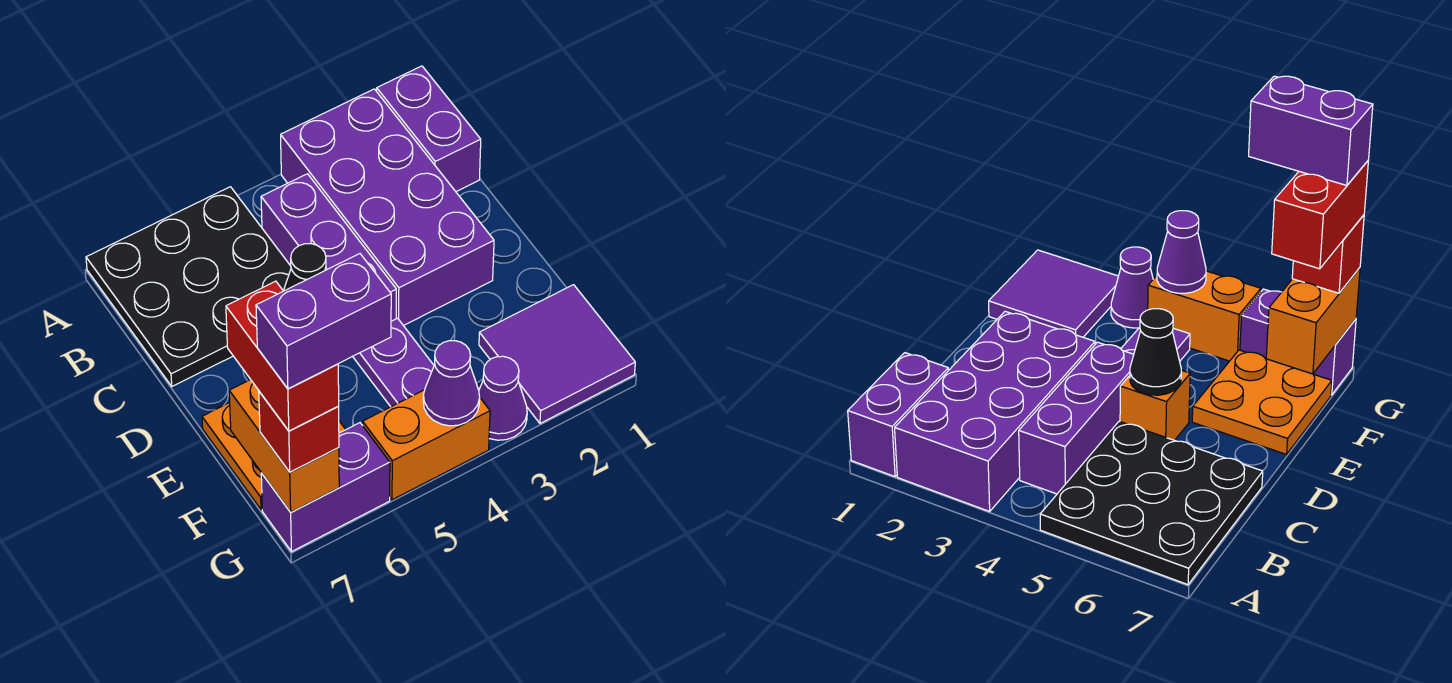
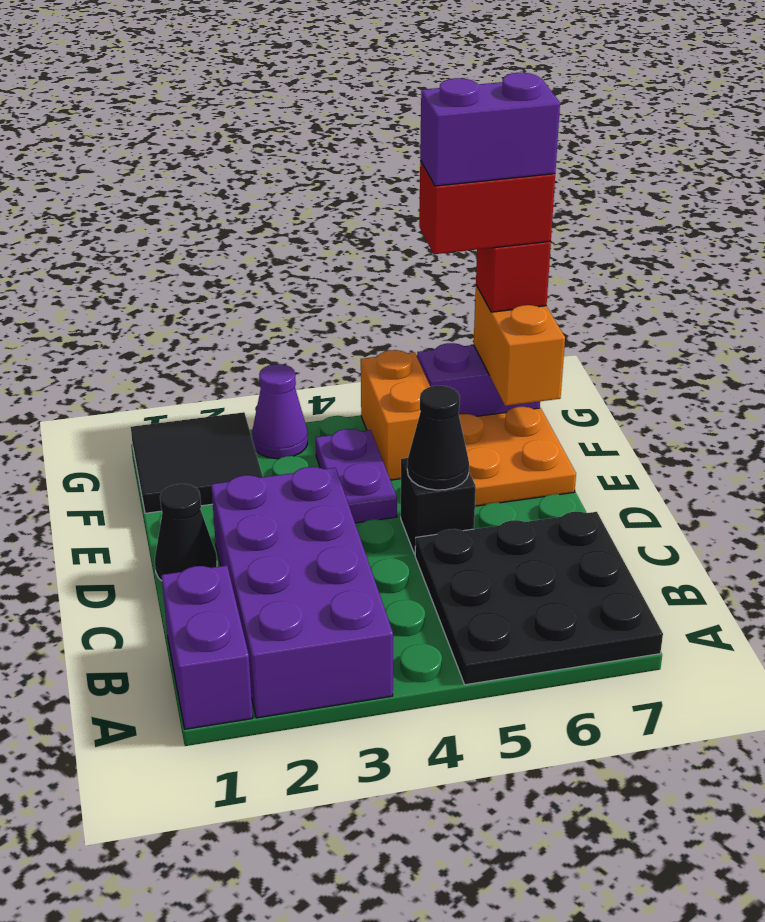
purple 1x3 brick [261,174,396,321] -> none
none -> black 1x1 cone [155,484,217,581]
orange 1x1 brick [1120,370,1190,440] -> black 1x1 brick [401,458,476,554]
purple 2x2 tile [479,285,635,423] -> black 2x2 tile [131,412,263,513]
red 1x2 brick [226,281,339,431] -> red 1x2 brick turned to [419,161,555,254]
orange 1x2 brick [363,390,490,500] -> orange 1x2 brick turned to [361,350,430,480]
purple 1x1 cone [423,341,480,426] -> none

